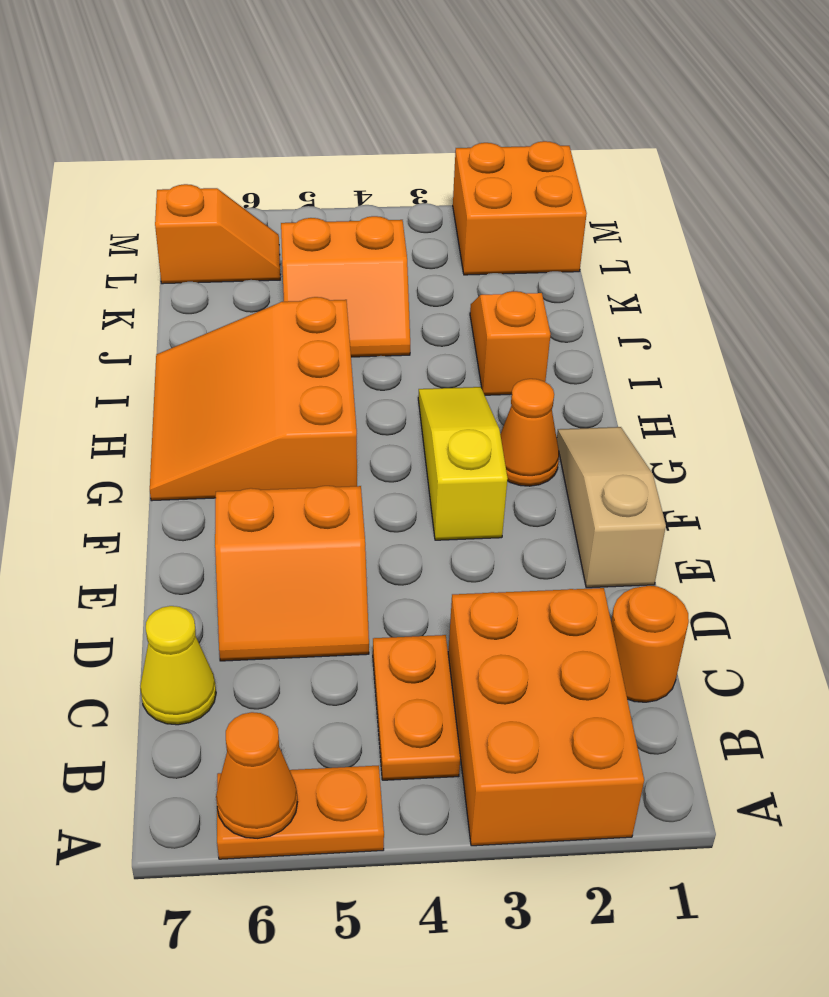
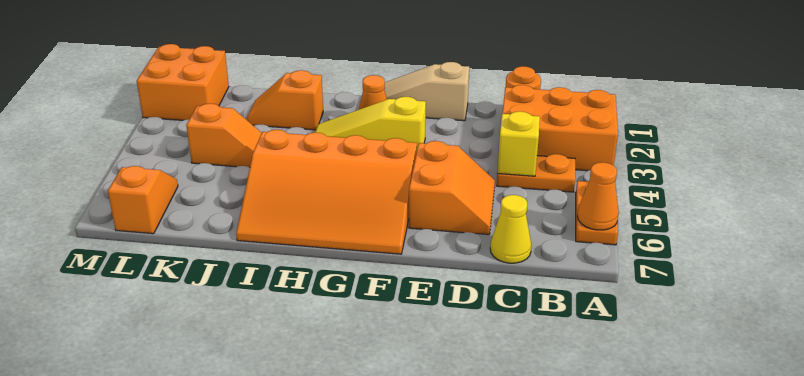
none -> yellow 1x1 brick [497,111,540,176]
orange 3x3 slope [150,297,357,501] -> orange 3x4 slope [236,130,417,254]
orange 2x2 slope [281,216,410,357] -> orange 1x2 slope [186,104,261,168]

